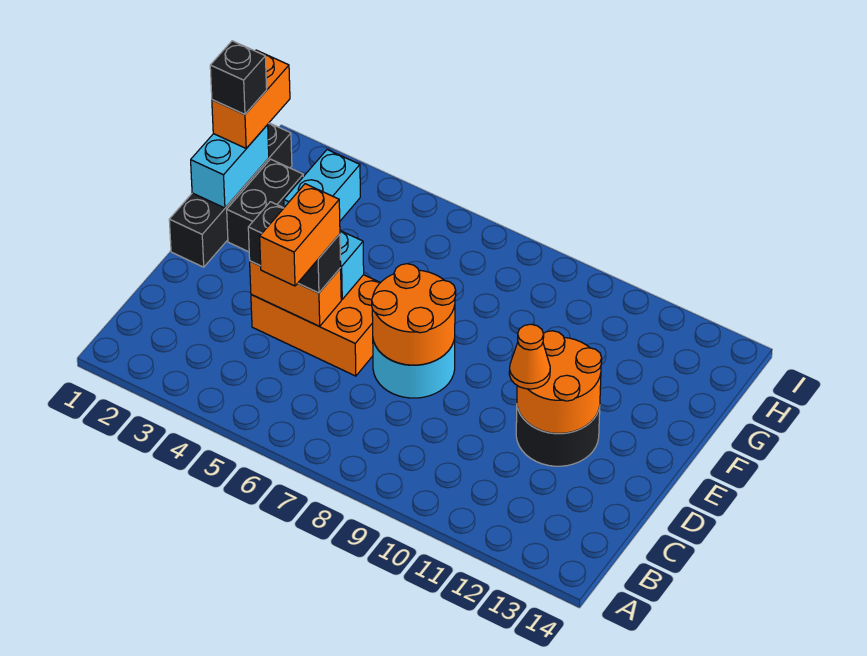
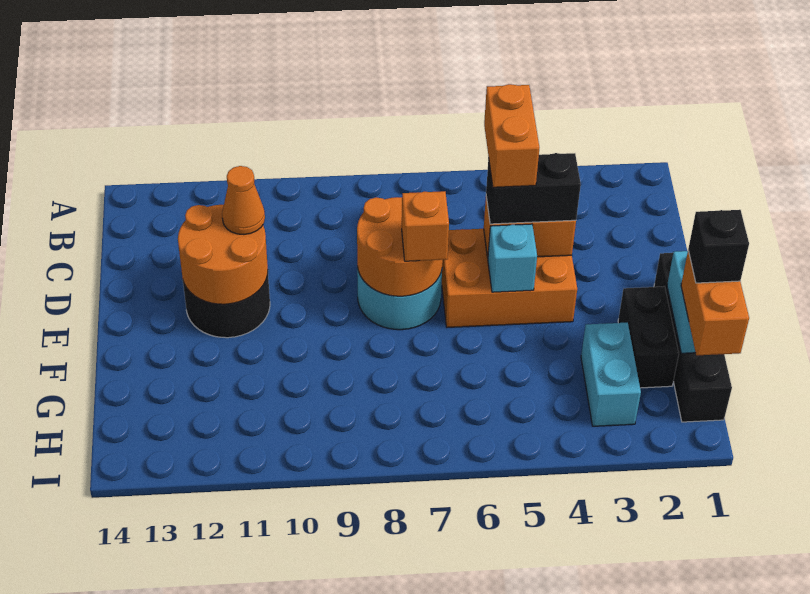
none -> orange 1x1 brick [402,191,449,261]

